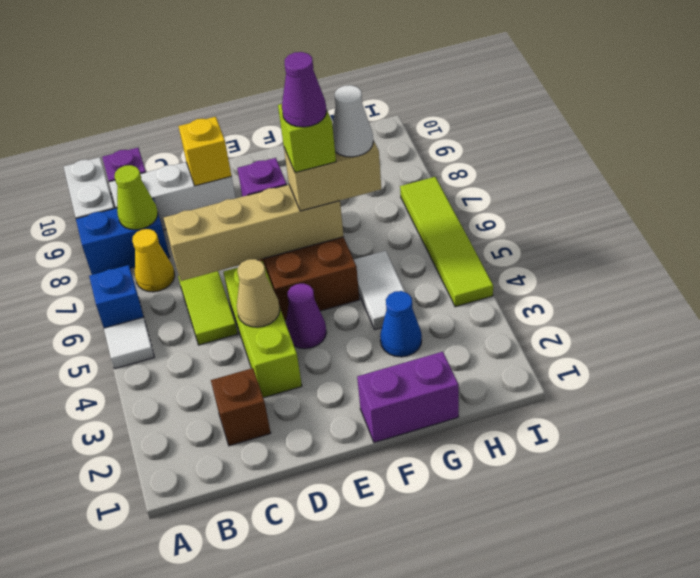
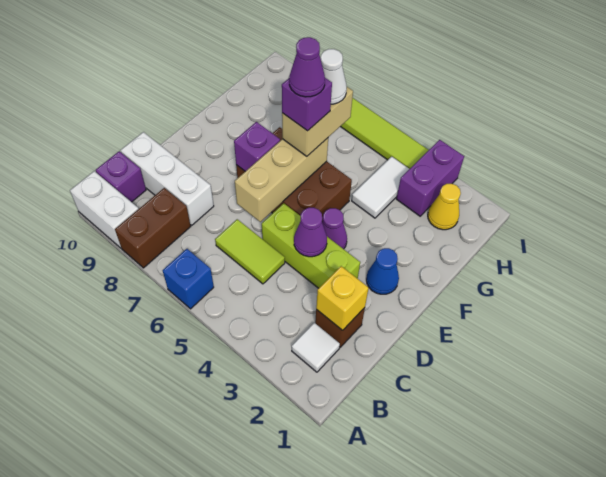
white 1x1 tile [104,317,154,369] -> white 1x1 tile moved to [292,323,340,372]
blue 1x2 brick [76,199,170,275] -> brown 1x2 brick [115,188,191,268]
yellow 1x1 cone [132,229,175,292] -> yellow 1x1 cone moved to [428,184,461,230]
lime 1x1 cone [115,165,158,230] -> none
white 1x3 brick [109,162,236,230] -> white 1x3 brick turned to [121,132,214,225]
tan 1x4 brick [164,185,344,281] -> tan 1x3 brick [235,138,328,222]
tan 1x1 cone [237,259,280,327] -> purple 1x1 cone [294,208,327,257]
yellow 1x1 brick [179,117,231,186] -> yellow 1x1 brick moved to [316,266,369,330]
purple 1x2 brick [357,352,459,443] -> purple 1x2 brick moved to [396,140,464,216]
lime 1x1 brick [278,104,336,173] -> purple 1x1 brick [282,78,332,131]
blue 1x1 cone [380,291,422,357] -> blue 1x1 cone moved to [366,248,399,294]
white 1x2 tile [354,251,405,330] -> white 1x2 tile turned to [352,157,409,218]

